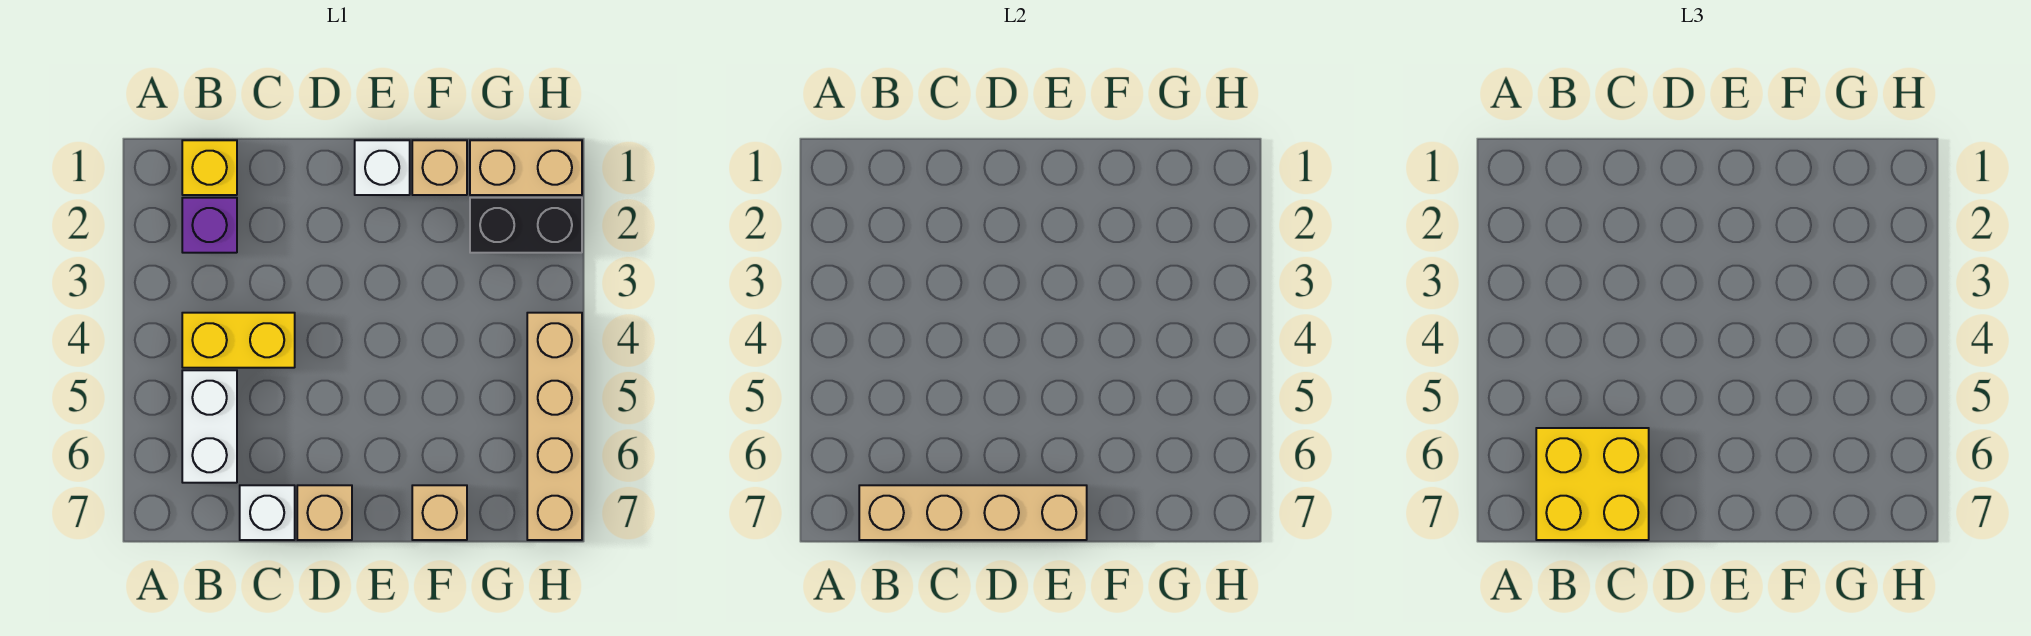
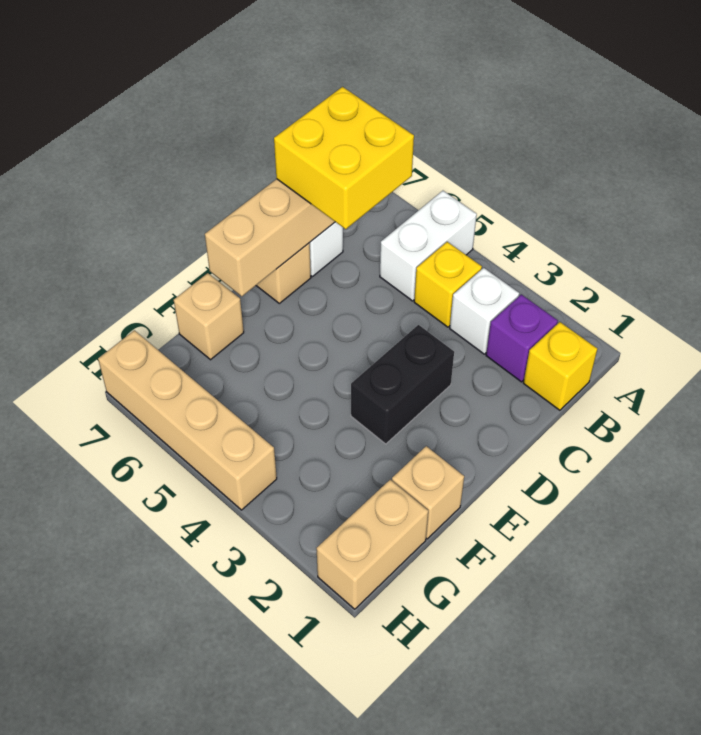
yellow 1x2 brick [182,313,295,368] -> yellow 1x1 brick [414,242,482,327]
white 1x2 brick [182,370,237,483] -> white 1x2 brick turned to [380,191,477,301]
white 1x1 brick [355,140,410,195] -> white 1x1 brick moved to [450,268,519,354]
black 1x2 brick [470,198,582,253] -> black 1x2 brick moved to [351,325,454,444]

